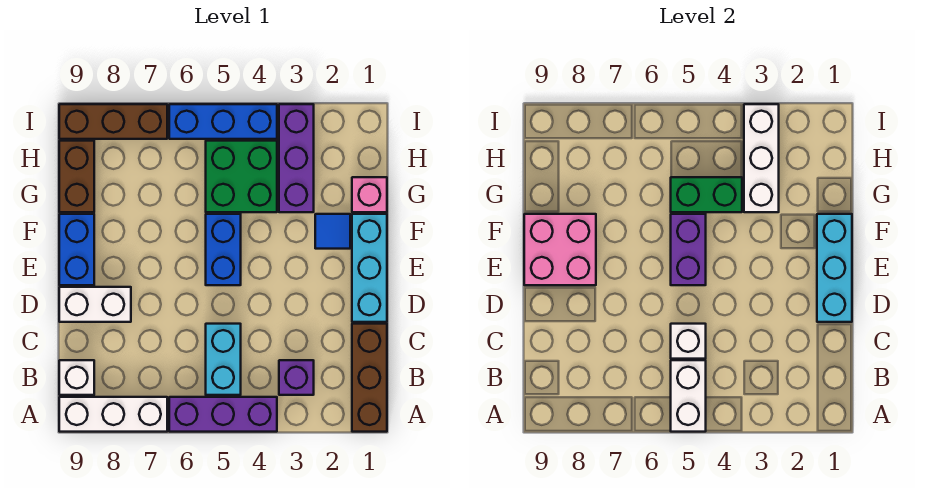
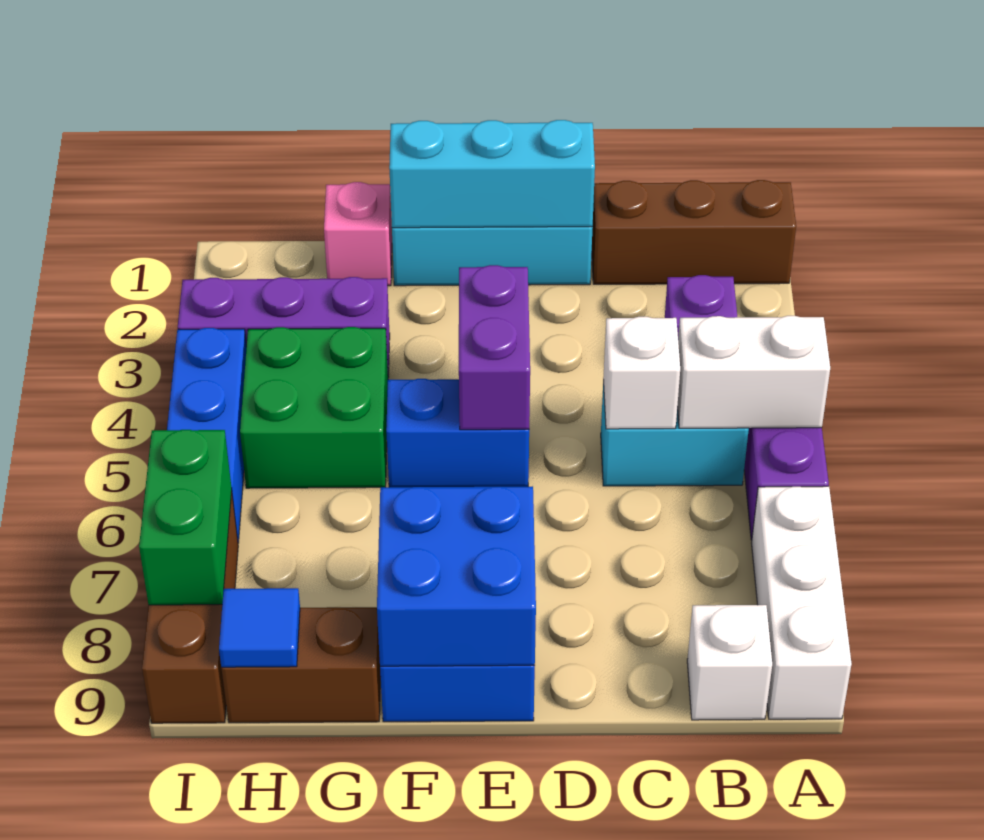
white 1x2 brick [59,287,131,322] -> none
purple 1x2 brick [671,214,706,285] -> purple 1x2 brick turned to [459,265,530,430]
pink 2x2 brick [524,214,596,285] -> blue 2x2 brick [377,486,536,666]
blue 1x1 tile [315,214,350,249] -> blue 1x1 tile moved to [219,588,300,667]
white 1x3 brick [744,104,779,212] -> none
green 1x2 brick [671,177,742,212] -> green 1x2 brick moved to [139,430,232,605]

